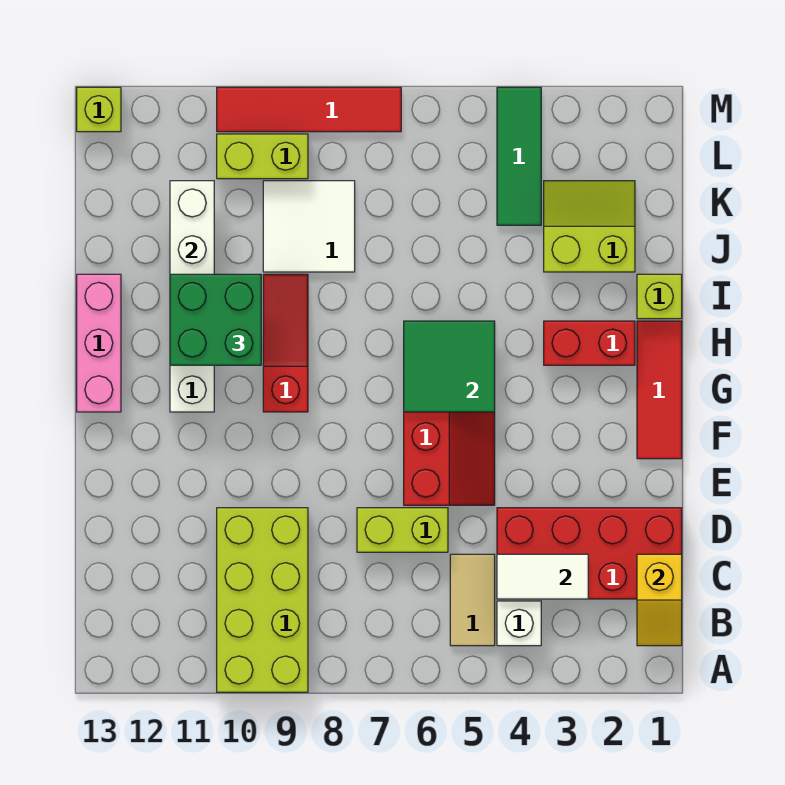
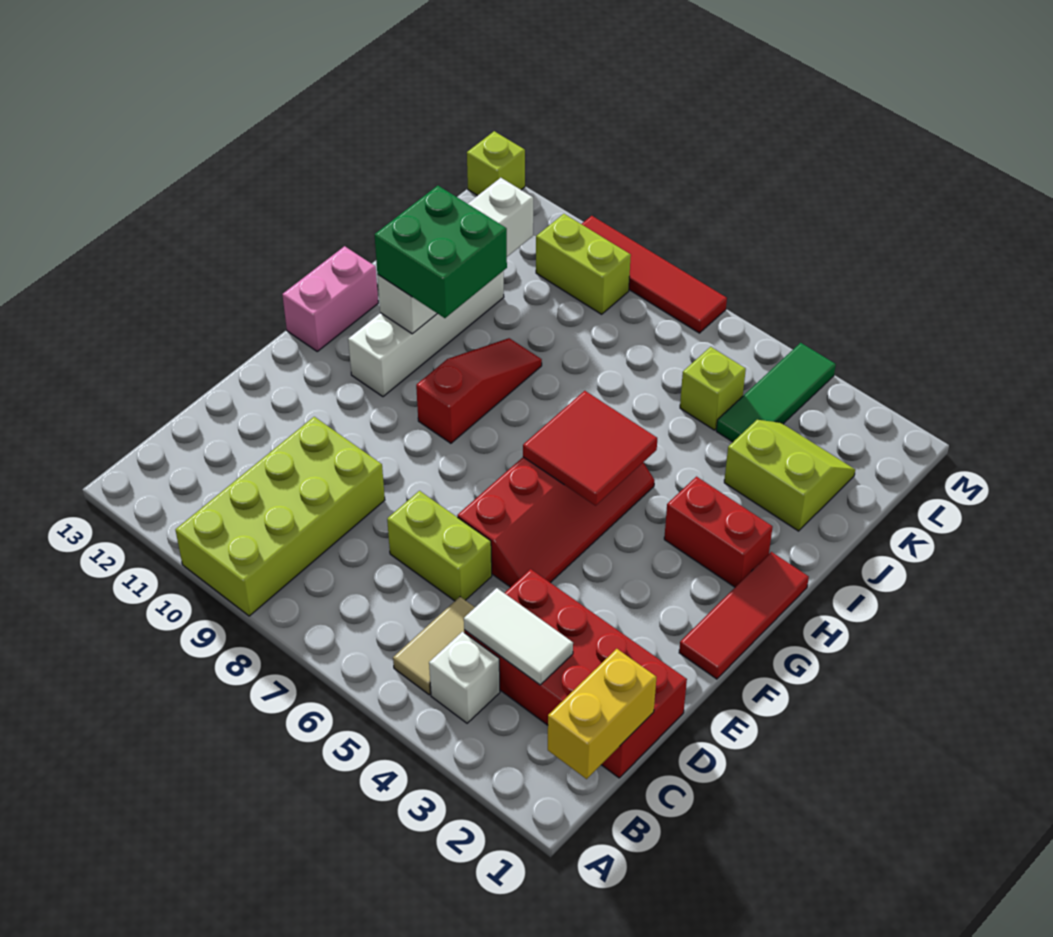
yellow 1x2 slope [637,554,682,646] -> yellow 1x2 brick [548,649,656,779]
green 2x2 tile [404,321,495,412] -> red 2x2 tile [523,391,657,506]
pink 1x3 brick [77,274,121,412] -> pink 1x2 brick [282,246,378,351]
lime 1x1 brick [637,274,682,319] -> lime 1x1 brick moved to [680,347,746,430]
white 2x2 tile [263,181,355,272] -> none

